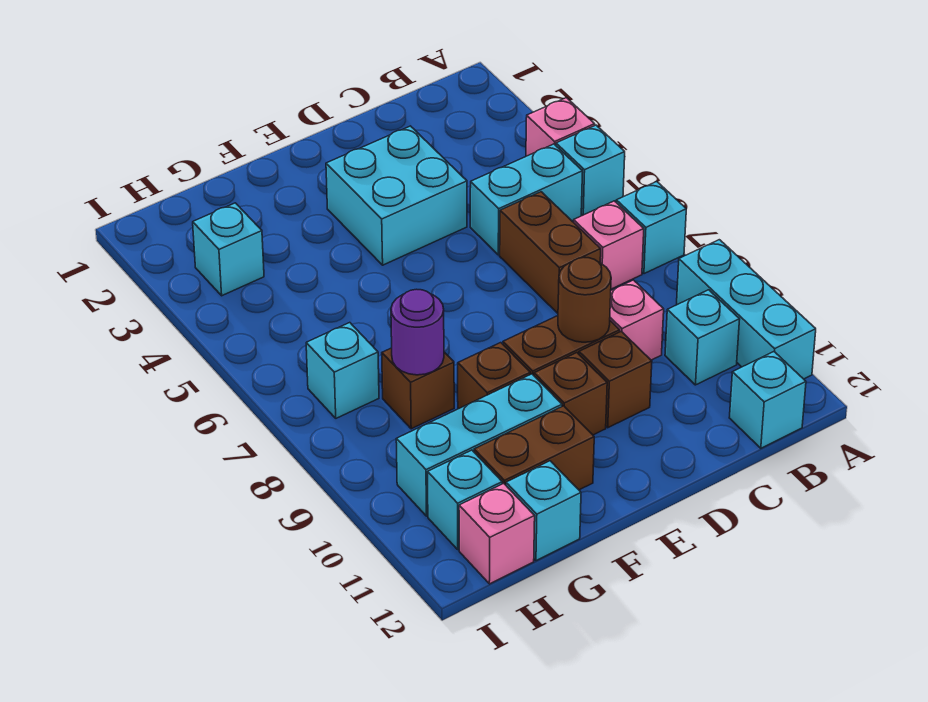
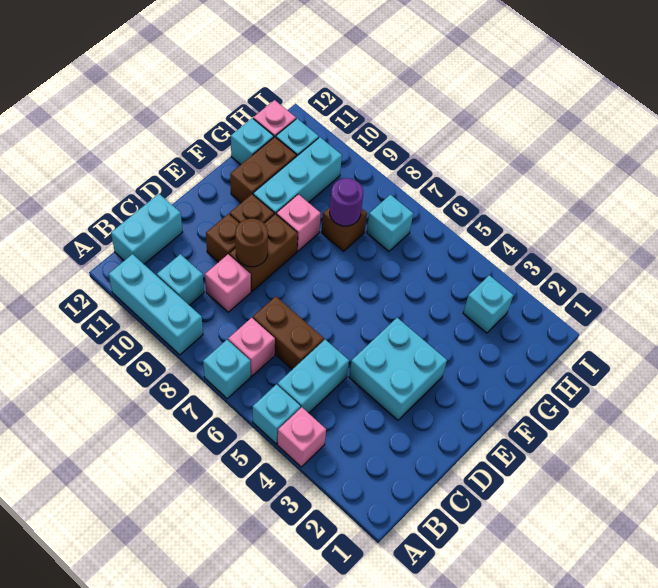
cyan 1x1 brick [729,352,806,448] -> cyan 1x2 brick [111,194,183,264]
brown 1x1 brick [458,343,530,409] -> pink 1x1 brick [276,194,321,251]

